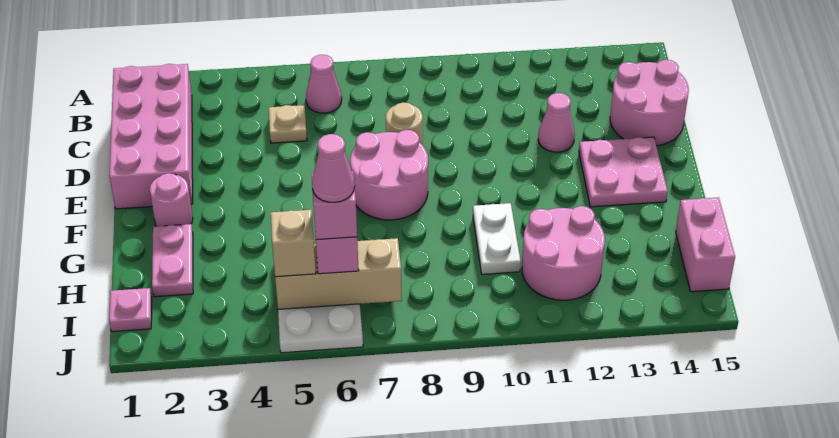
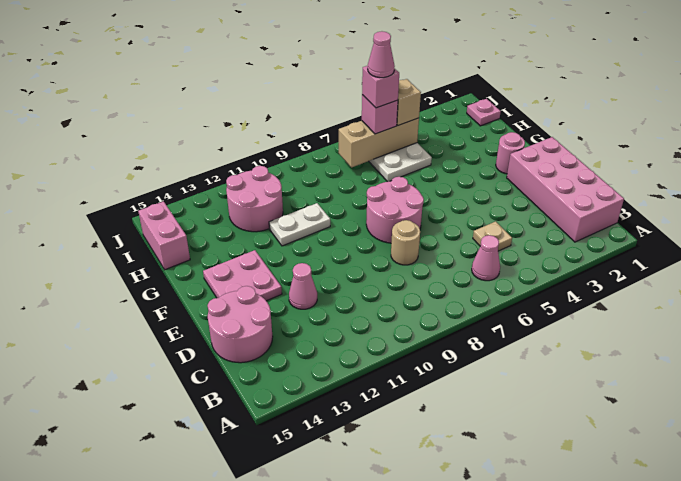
pink 1x2 plate [152,224,193,297] -> none
white 1x2 plate [473,203,521,274] -> white 1x2 plate turned to [269,203,330,246]

